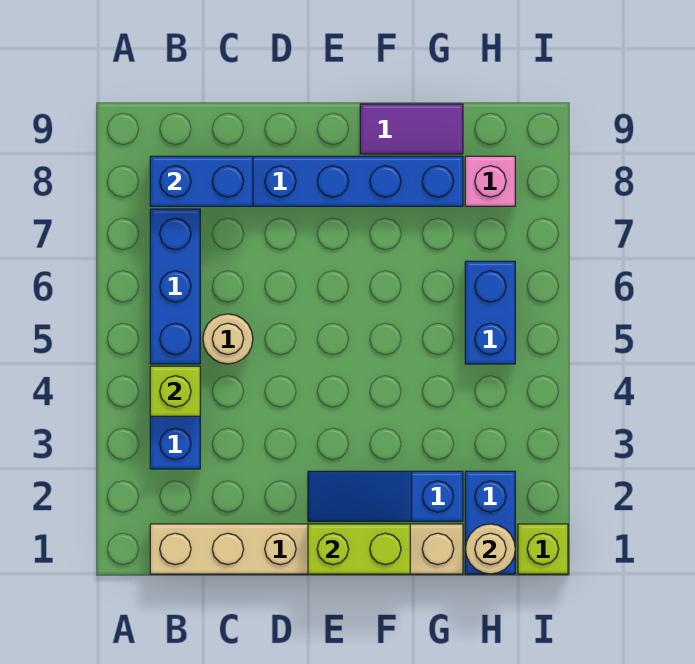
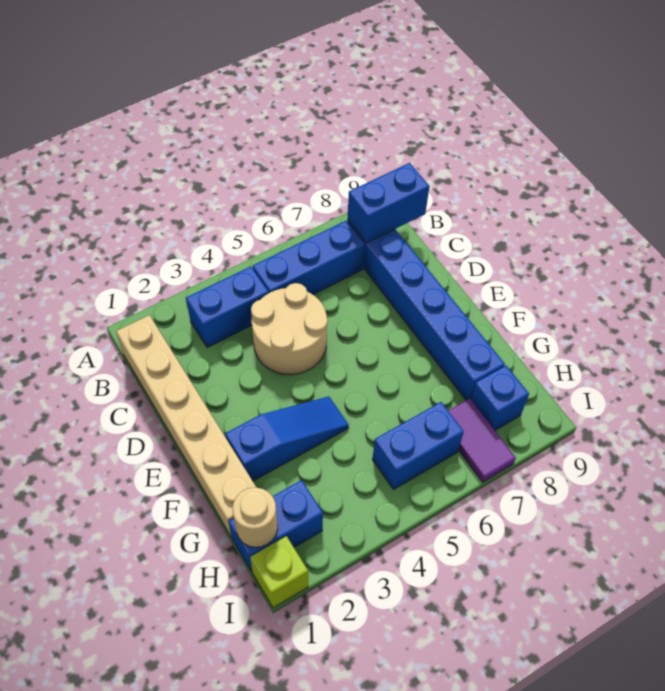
lime 1x1 brick [150,366,200,416] -> none
blue 1x2 brick [150,156,253,206] -> blue 1x2 brick turned to [347,163,430,243]
tan 1x1 round brick [203,314,253,364] -> tan 2x2 round brick [251,283,328,375]
lime 1x2 brick [308,524,410,574] -> none
blue 1x3 slope [308,471,463,521] -> blue 1x3 slope turned to [225,396,349,481]
purple 1x2 tile [360,104,463,154] -> purple 1x2 tile moved to [448,399,516,482]
pink 1x1 brick [465,156,515,206] -> blue 1x1 brick [471,366,529,430]

